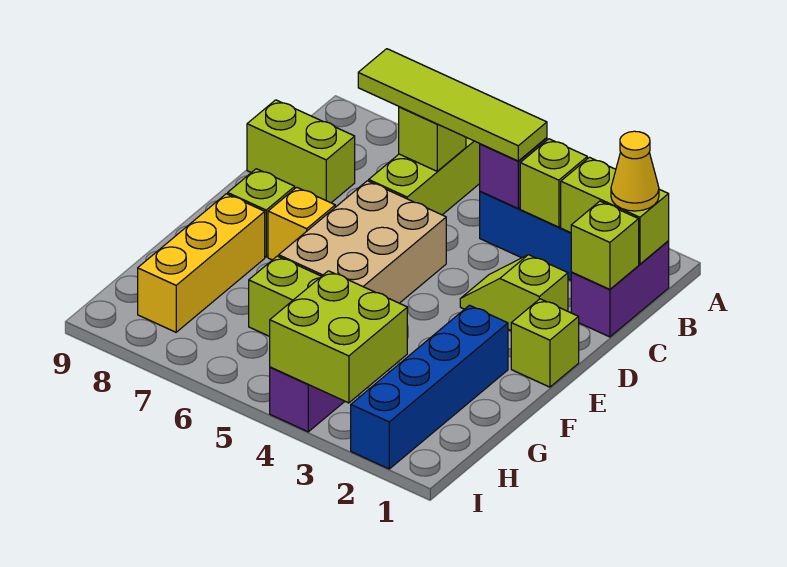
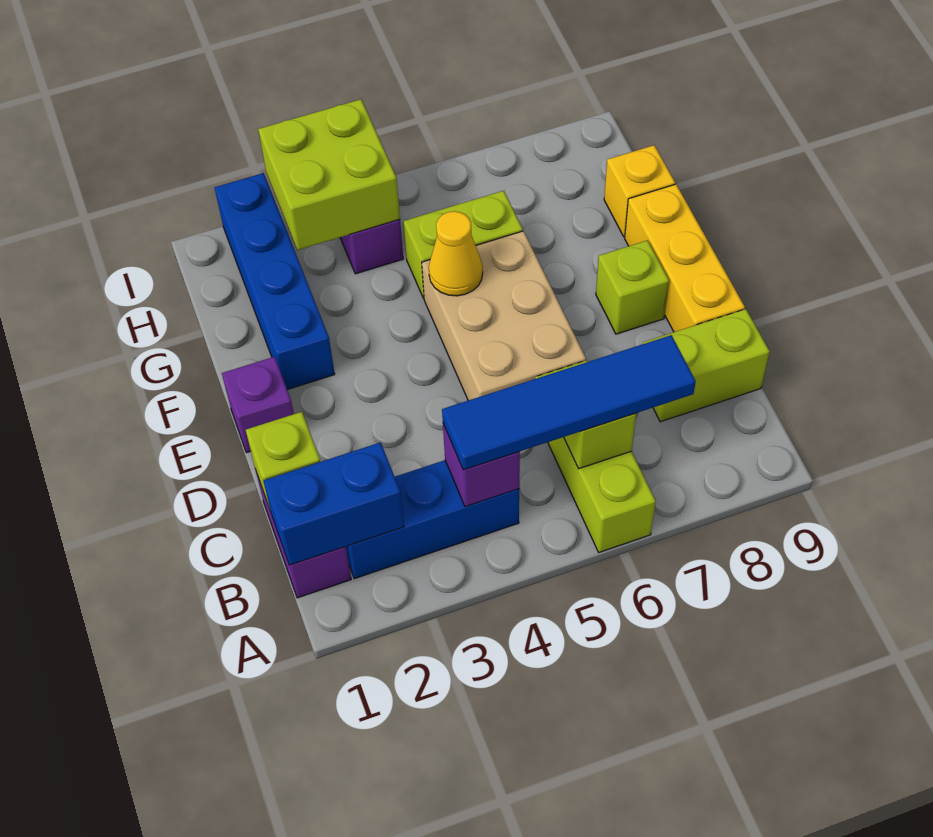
lime 1x2 brick [561,157,669,264] -> blue 1x2 brick [263,442,404,565]
yellow 1x1 cone [611,131,659,211] -> yellow 1x1 cone moved to [429,211,483,296]
lime 1x1 brick [520,139,587,227] -> none
lime 1x4 tile [358,49,547,161] -> blue 1x4 tile [442,335,696,470]
lime 1x2 slope [460,255,568,330] -> none
lime 1x1 brick [511,299,579,387] -> purple 1x1 brick [222,357,294,453]
yellow 1x1 brick [268,187,335,260] -> yellow 1x1 brick moved to [604,145,675,237]
yellow 1x3 brick [138,194,265,332] -> yellow 1x3 brick moved to [625,184,745,332]

